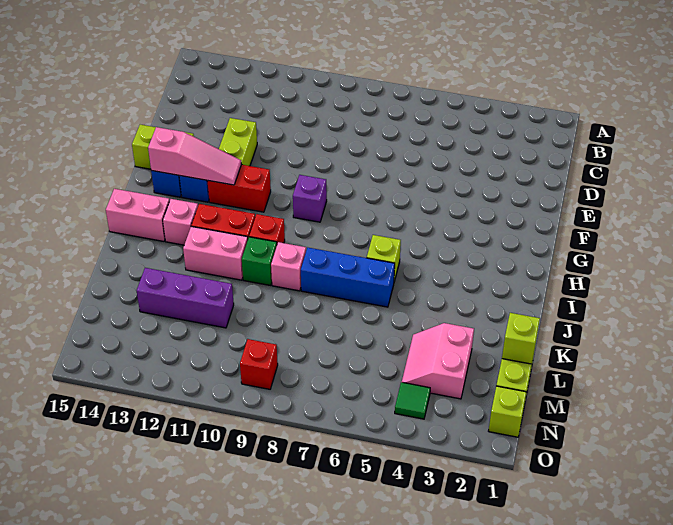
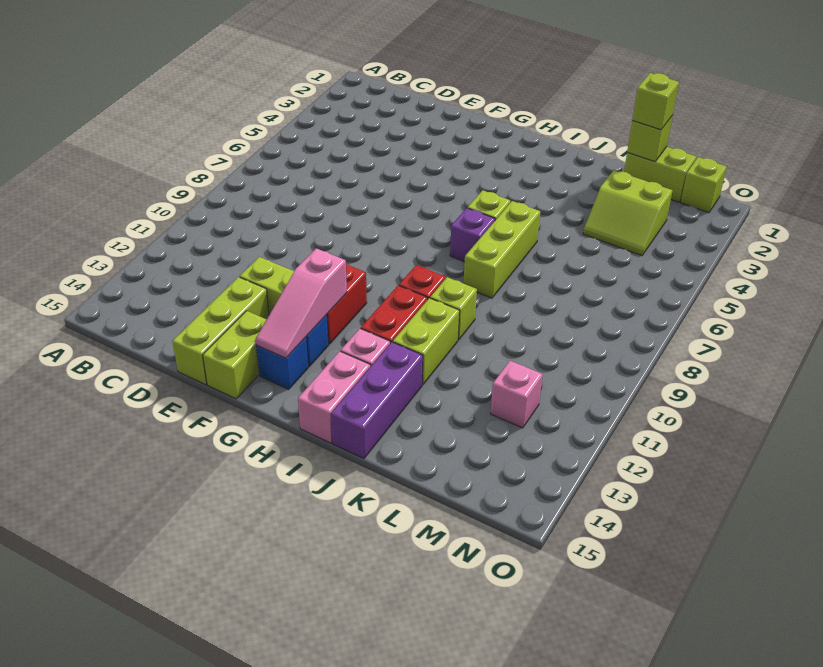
none -> lime 1x3 brick [172,277,269,385]
purple 1x1 brick [293,175,327,222] -> purple 1x1 brick moved to [450,208,495,262]
pink 1x3 slope [148,127,241,185] -> pink 1x3 slope turned to [256,248,347,358]
blue 1x3 brick [301,248,395,307] -> lime 1x3 brick [463,201,540,298]
pink 1x1 brick [271,242,306,291] -> pink 1x1 brick moved to [490,361,543,428]
green 1x1 brick [242,237,277,285] -> lime 1x1 brick [430,277,477,340]
pink 1x2 brick [183,226,248,280] -> lime 1x2 brick [393,298,460,385]
none -> lime 1x1 brick [632,73,679,130]
pink 2x2 slope [402,323,474,399] -> lime 2x2 slope [583,170,673,256]
purple 1x3 brick [136,268,234,328] -> purple 1x3 brick moved to [331,342,423,459]
green 1x1 tile [395,382,430,419] -> none
red 1x1 brick [240,339,278,389] -> none

